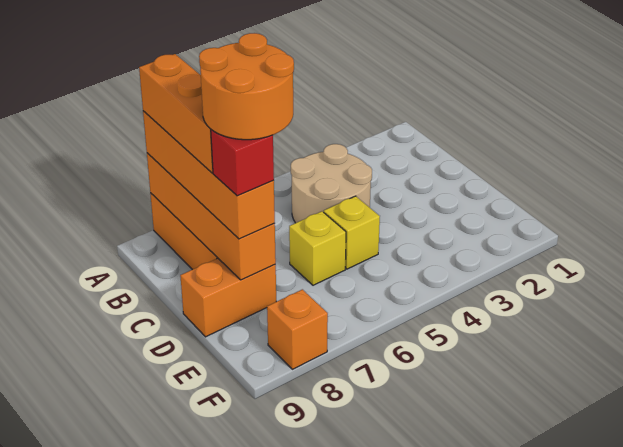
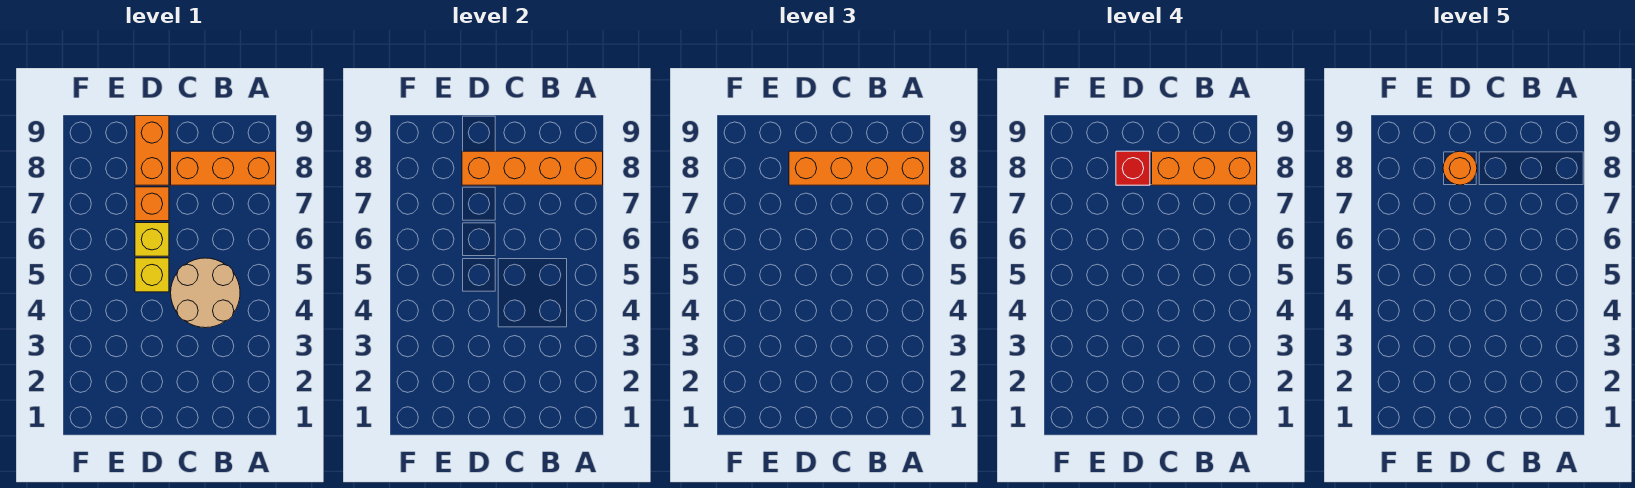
orange 2x2 round brick [199,33,294,140] -> orange 1x1 round brick [1443,151,1477,185]
orange 1x1 brick [267,289,328,369] -> orange 1x1 brick moved to [135,187,169,221]

